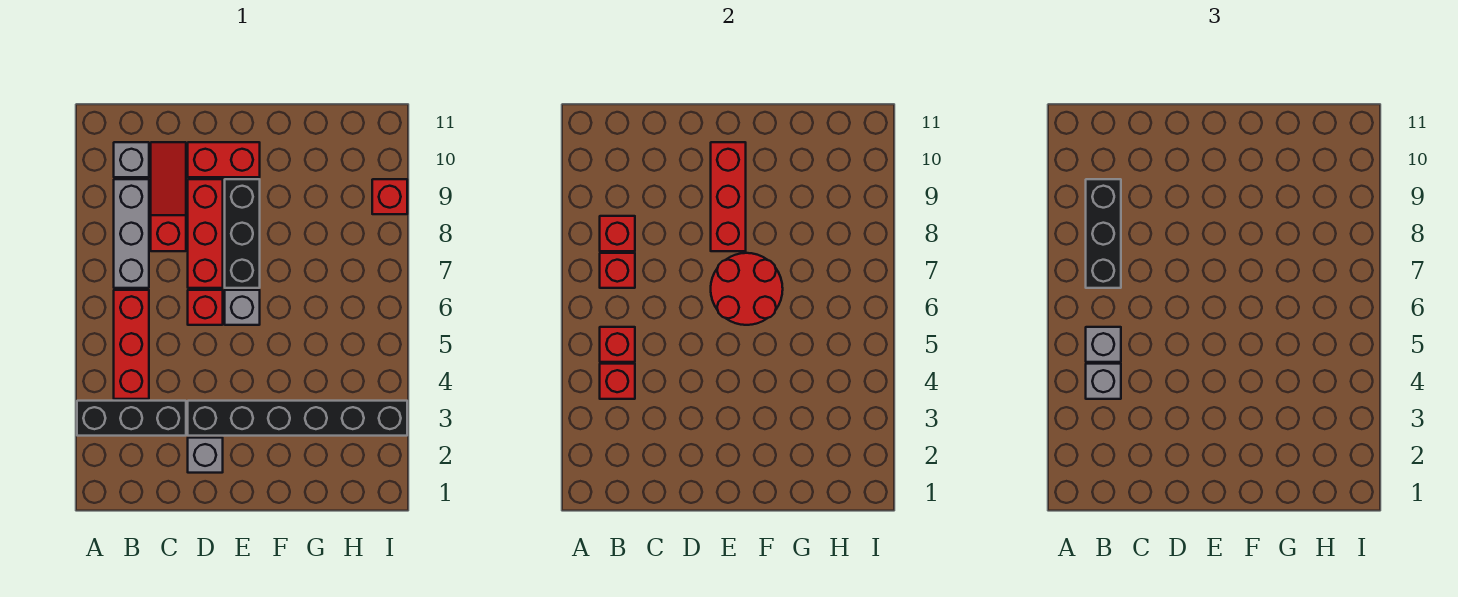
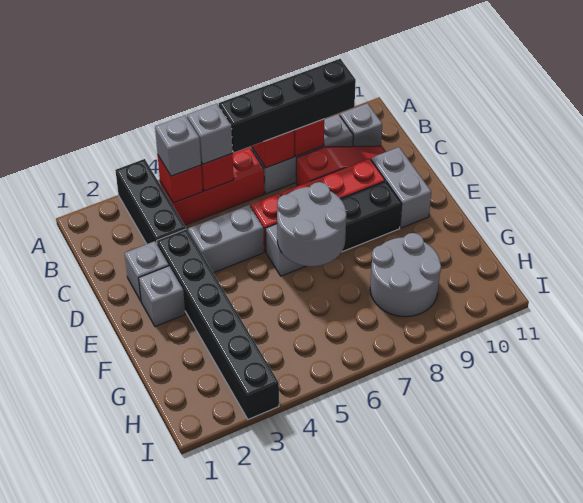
black 1x3 brick [1086,179,1121,288] -> black 1x4 brick [219,59,356,152]
none -> grey 1x2 brick [188,205,264,273]
red 1x2 brick [188,142,260,177] -> grey 1x2 brick [371,147,431,228]
none -> grey 1x1 brick [139,266,185,327]
red 2x2 round brick [711,253,783,325] -> grey 2x2 round brick [277,182,346,266]
red 1x3 brick [711,142,746,251] -> none
none -> grey 2x2 round brick [370,233,441,317]
red 1x1 brick [372,179,407,214] -> none

